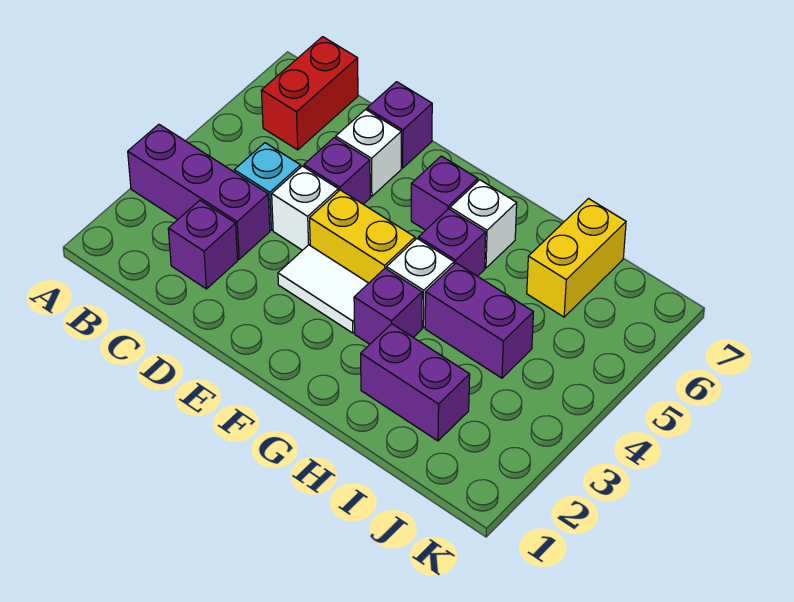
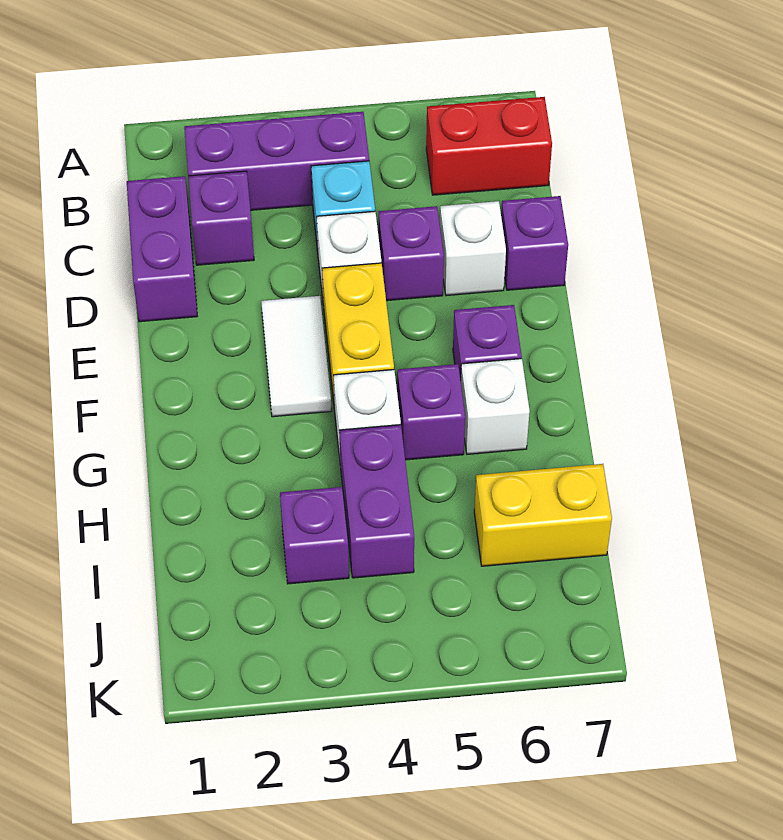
purple 1x3 brick [128,125,270,259] -> purple 1x3 brick turned to [184,112,369,210]
purple 1x1 brick [354,268,422,344] -> purple 1x1 brick moved to [280,487,349,584]
purple 1x2 brick [361,324,470,441] -> purple 1x2 brick moved to [127,176,197,322]

